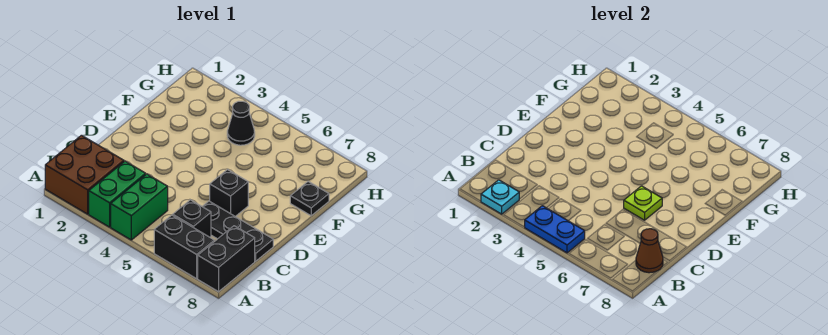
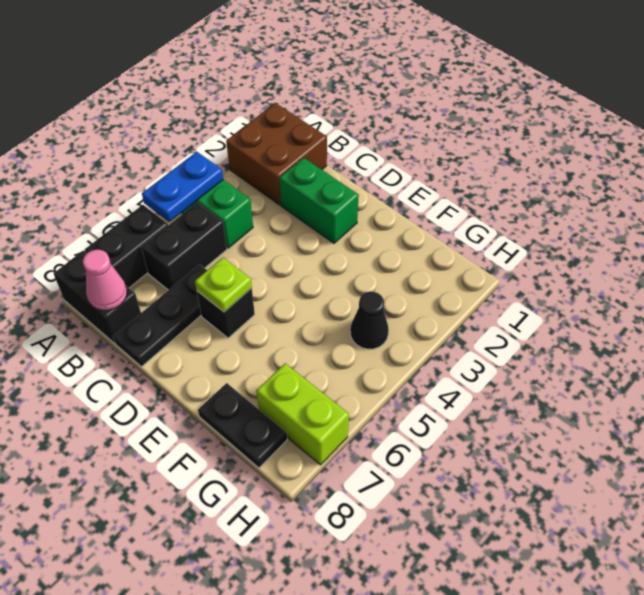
cyan 1x1 plate [481,180,519,214] -> none
green 1x2 brick [89,161,146,227] -> green 1x2 brick moved to [279,158,359,243]
black 1x1 brick [173,200,211,237] -> black 1x2 brick [141,202,227,290]
brown 1x1 cone [636,229,663,273] -> pink 1x1 cone [83,250,127,311]
black 1x1 plate [290,182,329,216] -> black 1x2 plate [198,383,287,468]
none -> lime 1x2 brick [256,363,349,465]

